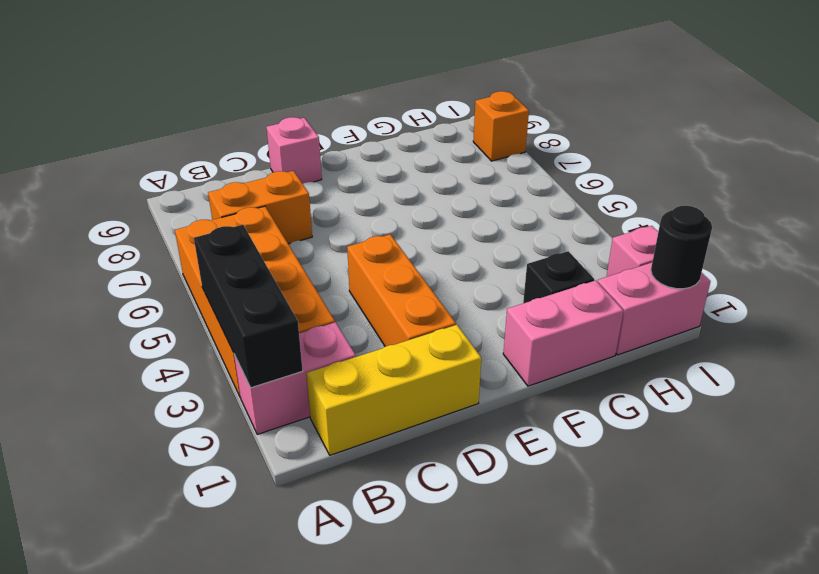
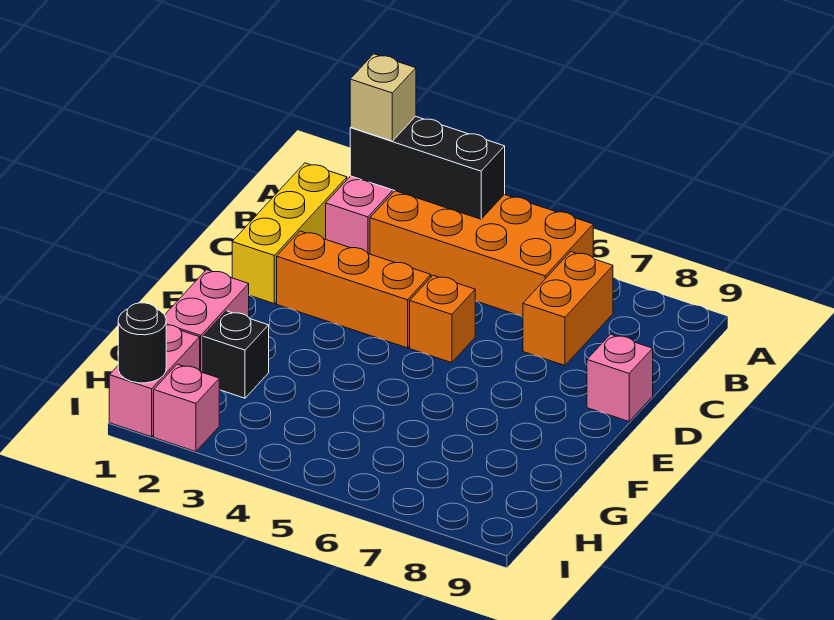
none -> tan 1x1 brick [350,54,416,141]
orange 1x1 brick [473,91,529,161] -> orange 1x1 brick moved to [410,275,475,363]

